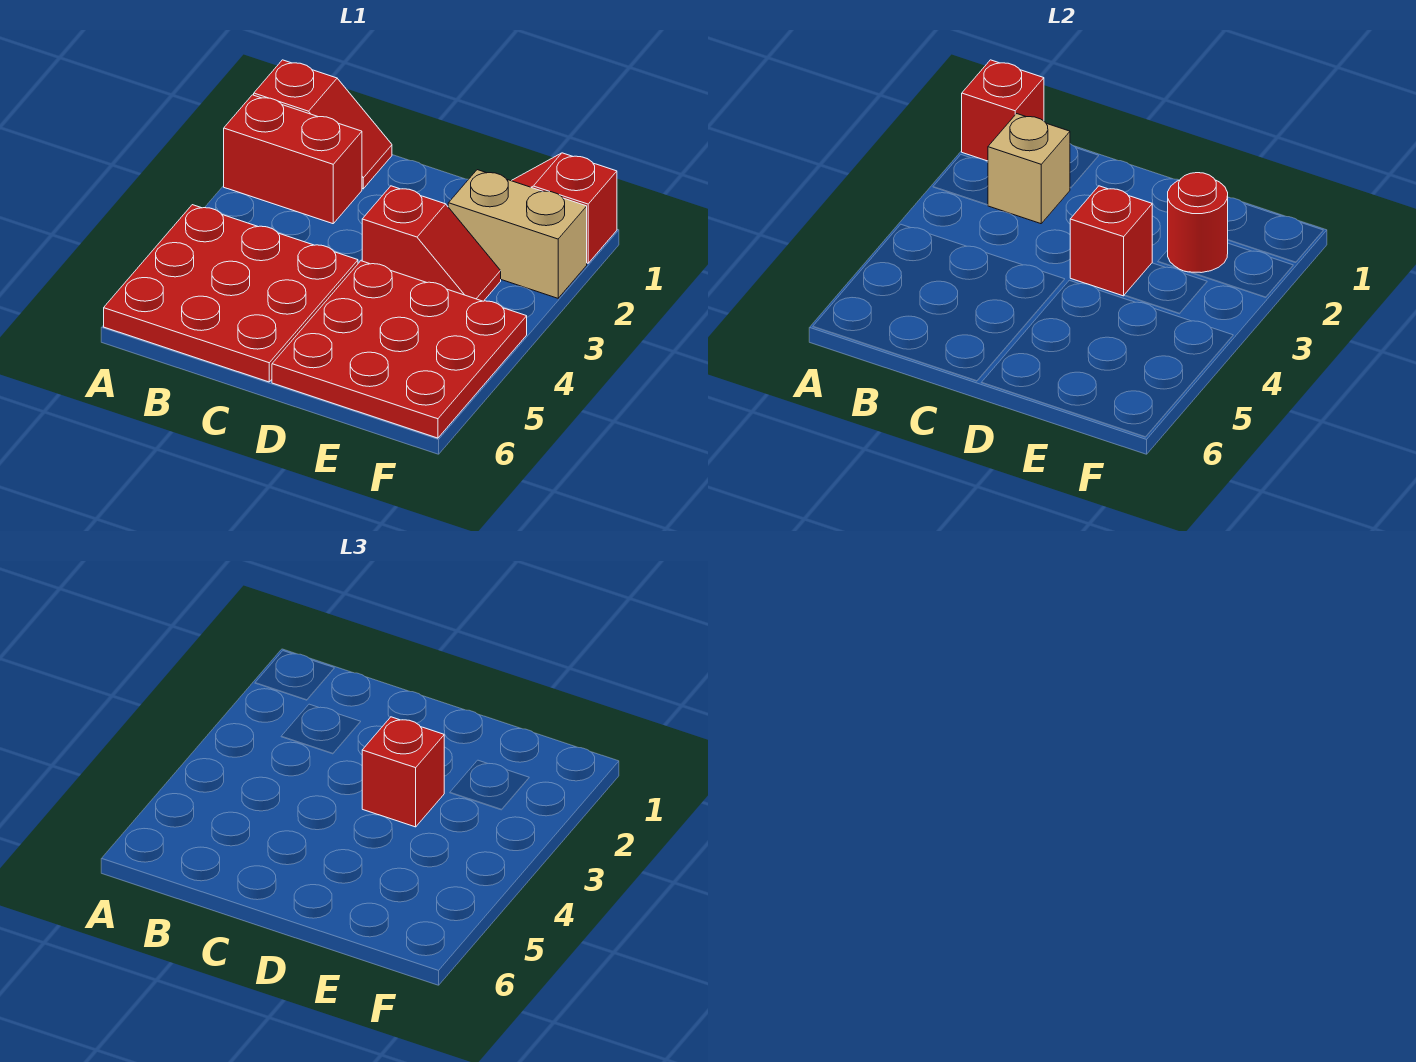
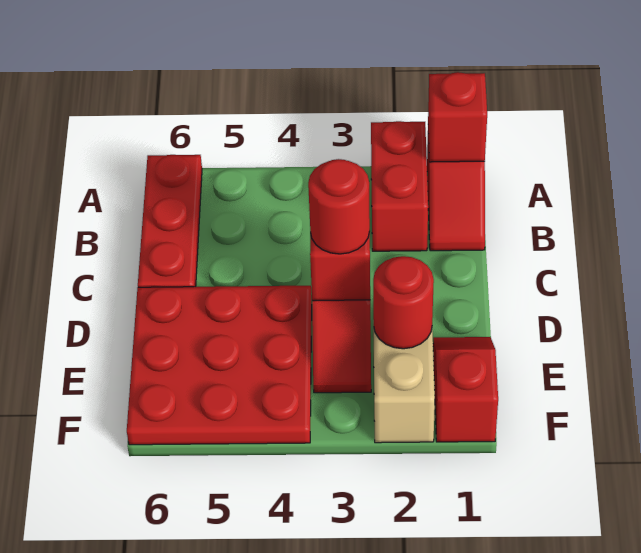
red 3x3 plate [104,205,358,382] -> red 1x3 plate [138,155,202,287]
tan 1x1 brick [988,114,1070,224] -> none
red 1x1 brick [362,717,444,827] -> red 1x1 round brick [308,159,370,254]

